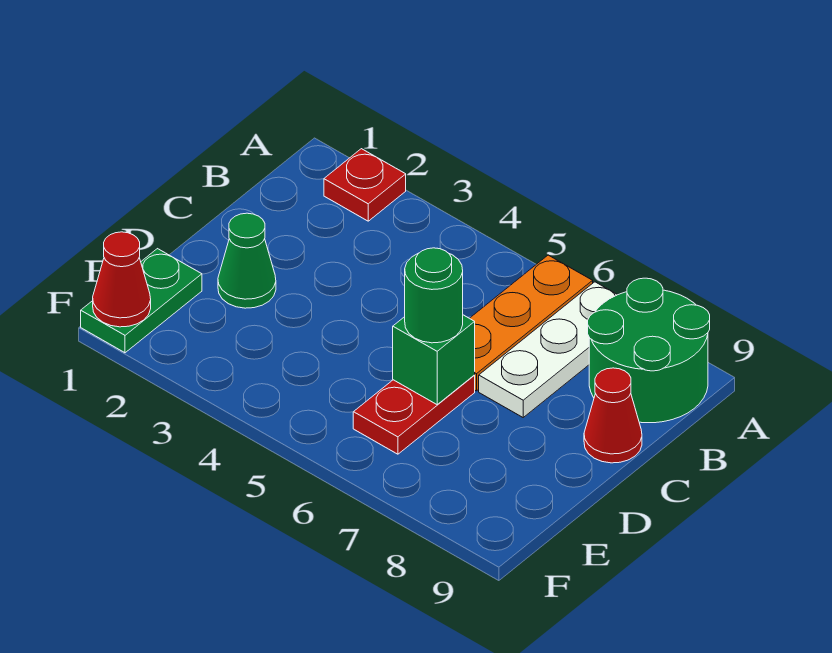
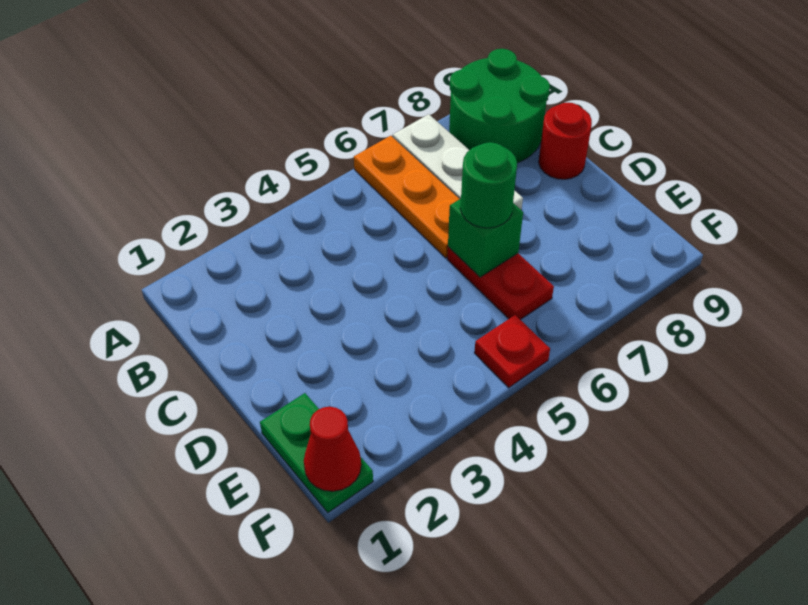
red 1x1 plate [324,149,406,221] -> red 1x1 plate moved to [474,315,550,388]
red 1x1 cone [584,368,642,463] -> red 1x1 round brick [539,103,592,179]
green 1x1 cone [218,213,276,308] -> none

